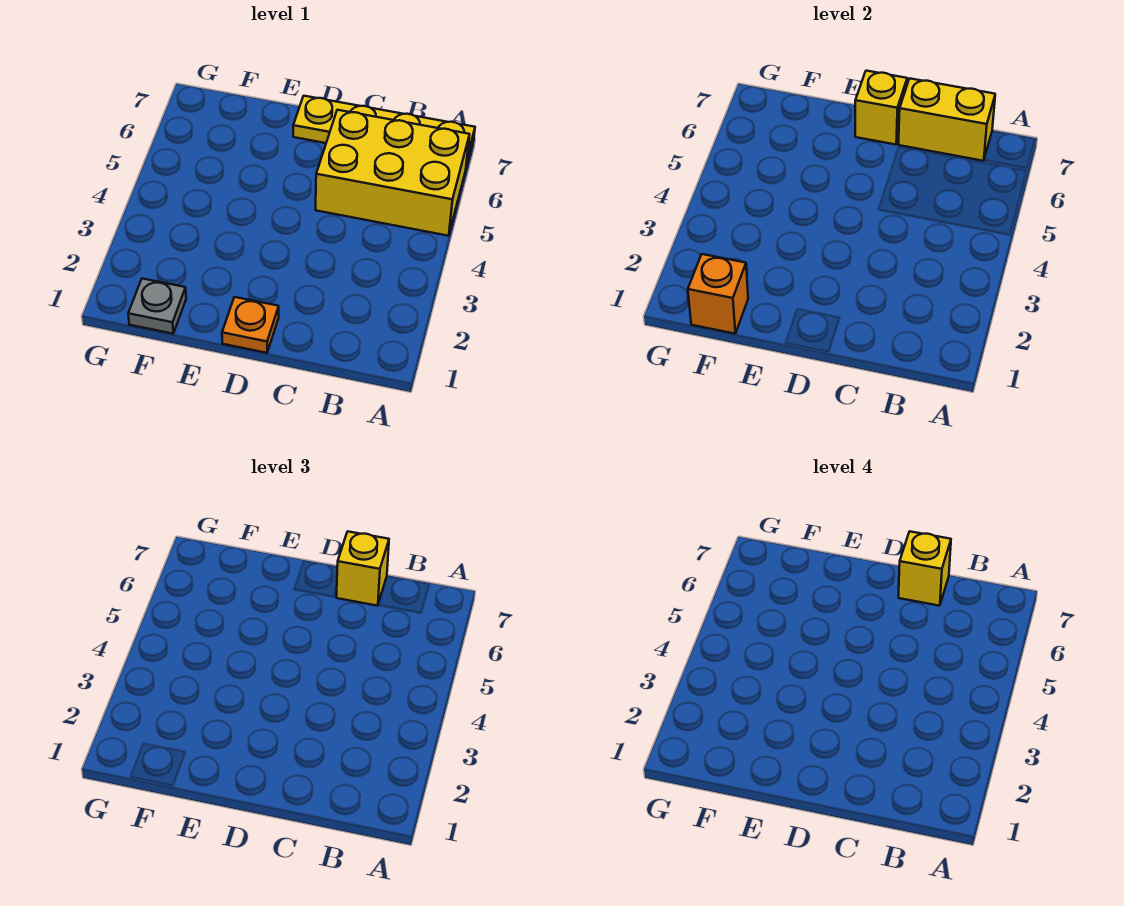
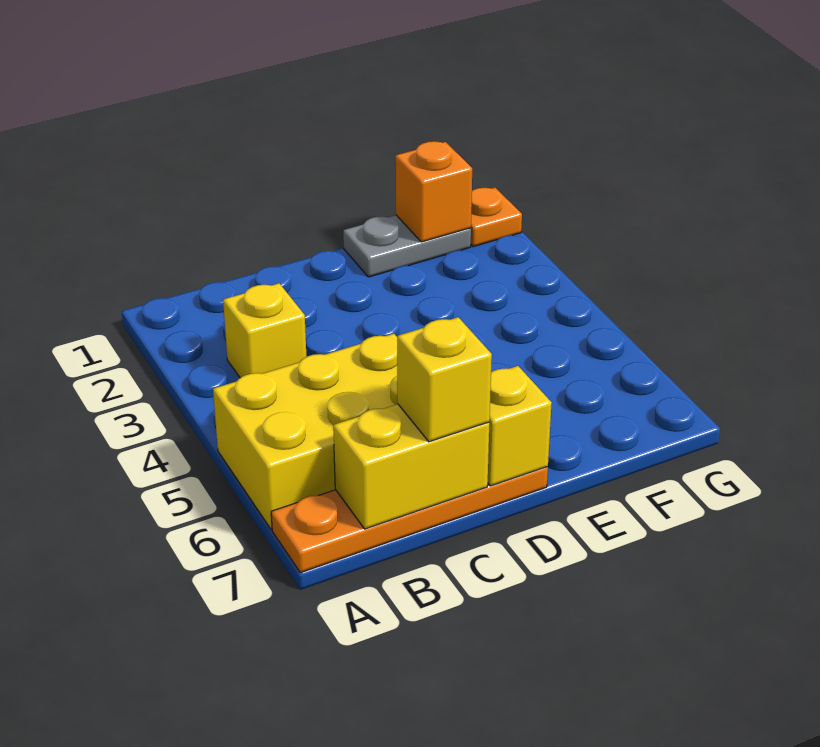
yellow 1x4 plate [293,96,475,167] -> orange 1x4 plate [271,467,548,573]
yellow 1x1 brick [898,532,951,606] -> yellow 1x1 brick moved to [223,283,306,378]
orange 1x1 plate [222,297,279,353] -> orange 1x1 plate moved to [471,188,522,247]
grey 1x1 plate [128,279,186,334] -> grey 1x2 plate [343,215,471,277]

